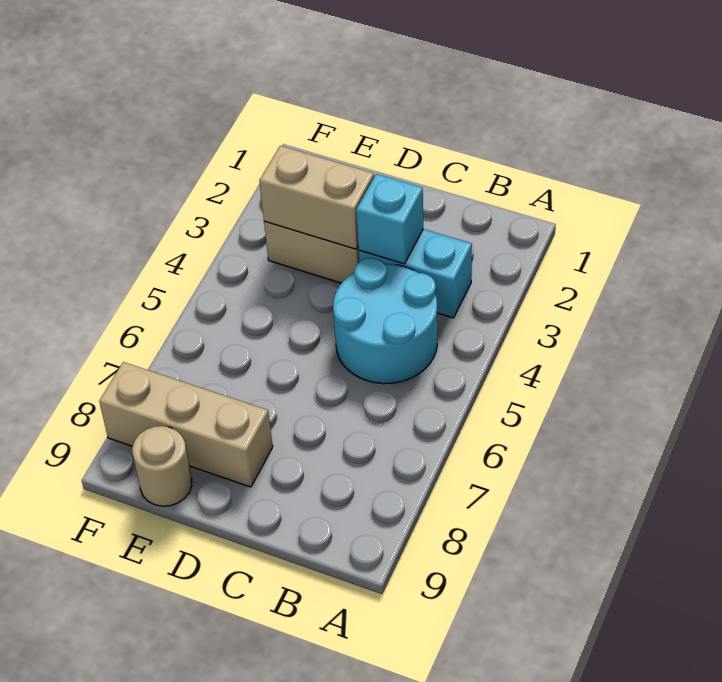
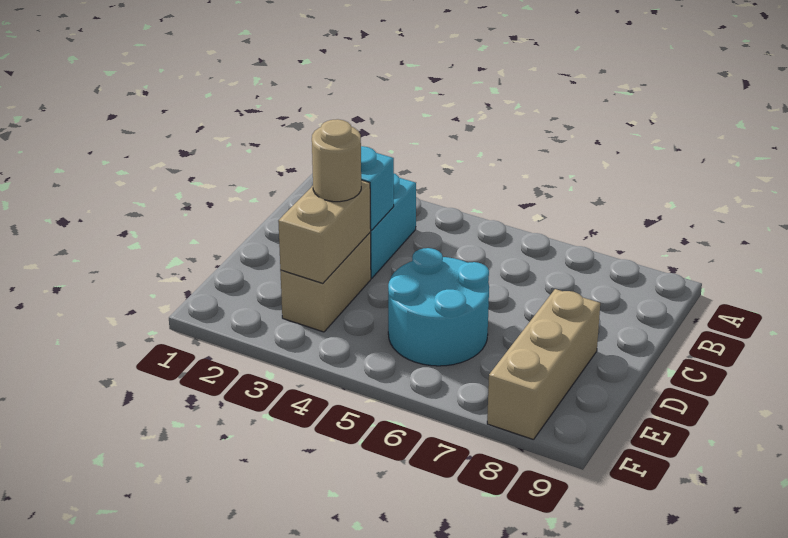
cyan 2x2 round brick [333,258,437,384] -> cyan 2x2 round brick moved to [388,248,489,366]
tan 1x1 round brick [132,426,192,506] -> tan 1x1 round brick moved to [312,119,361,202]

